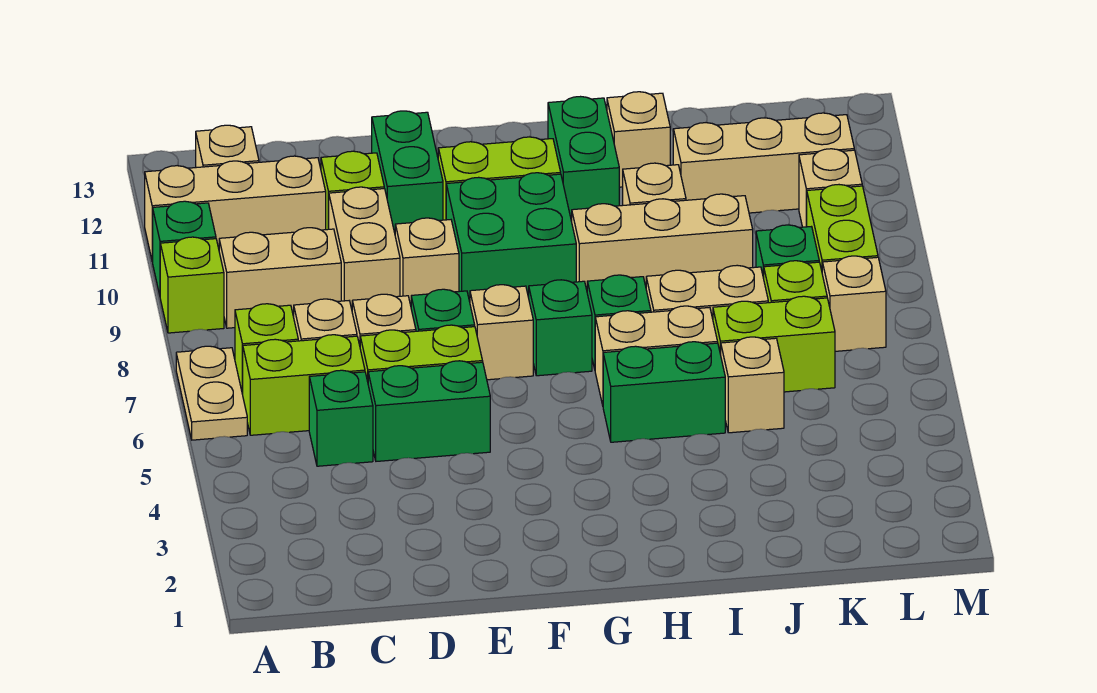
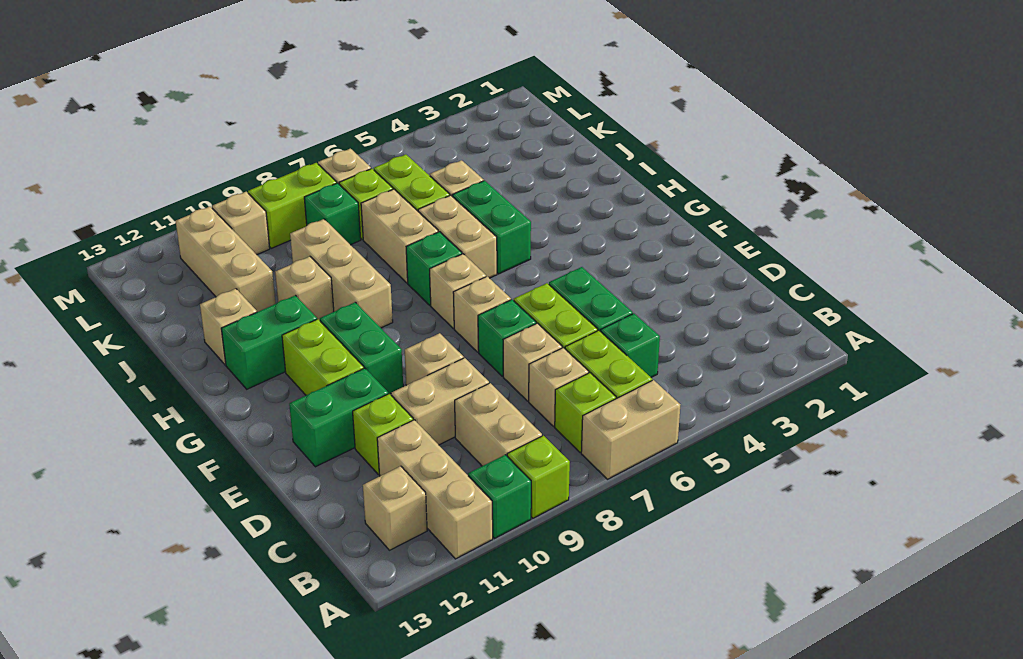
tan 1x2 plate [176,346,247,440] -> tan 1x2 brick [581,380,680,479]
green 2x2 brick [446,173,576,302] -> green 1x2 brick [320,302,403,394]
green 1x1 brick [529,280,592,376] -> tan 1x1 brick [430,254,486,328]

